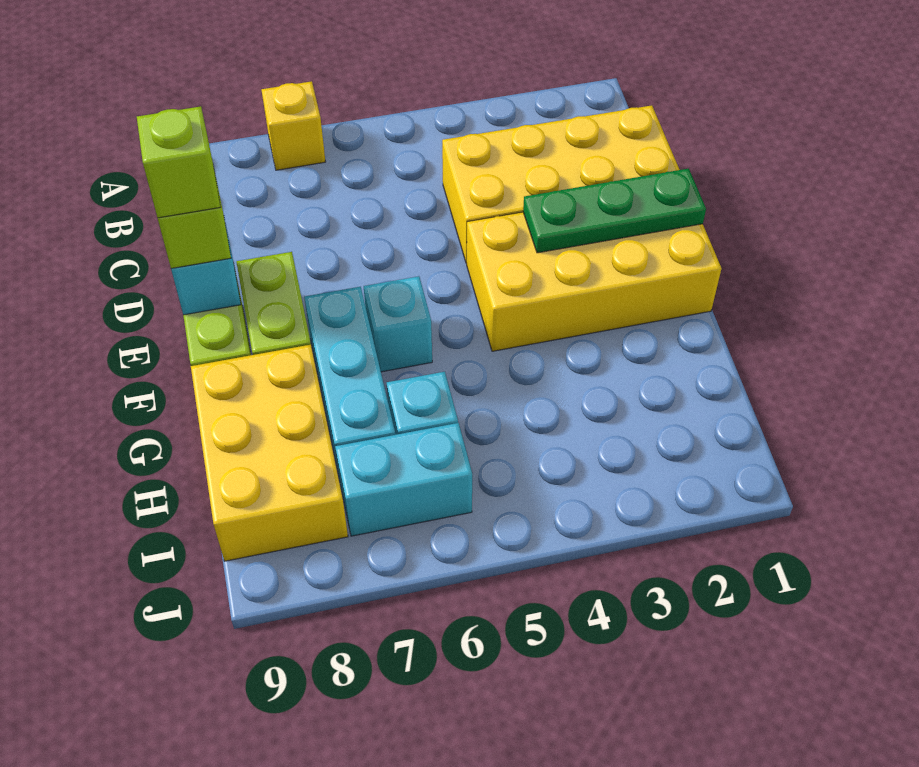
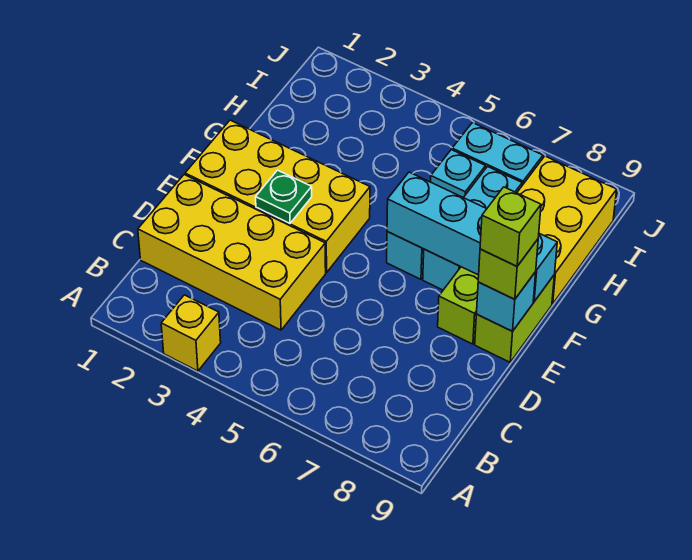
yellow 1x1 brick [262,81,325,170] -> yellow 1x1 brick moved to [161,295,221,371]
green 1x3 plate [523,169,706,253] -> green 1x1 plate [256,170,312,224]
none -> cyan 1x4 brick [387,172,557,301]

